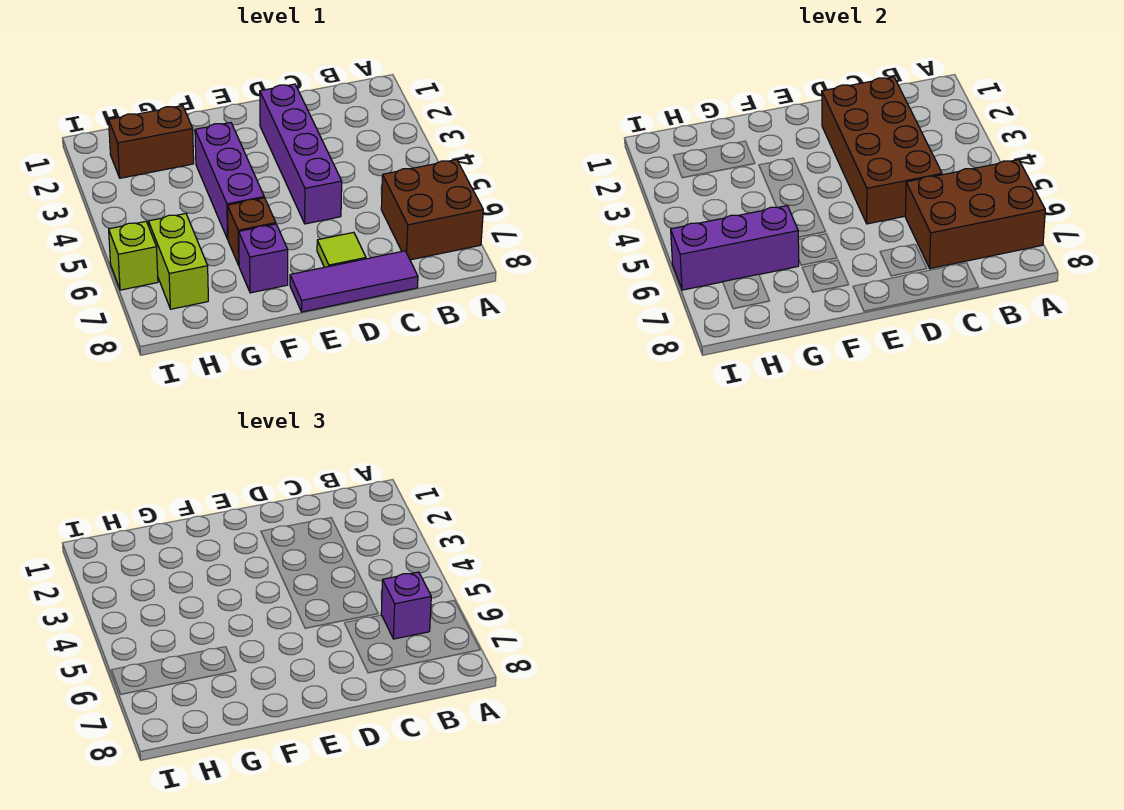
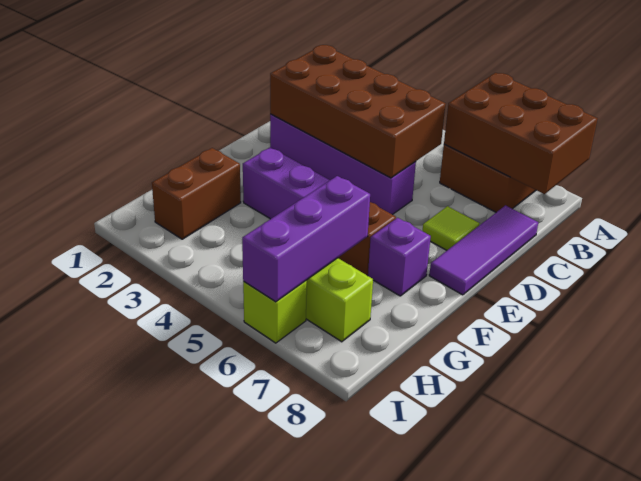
brown 2x3 brick [905,160,1045,269] -> brown 2x3 brick turned to [444,73,598,194]
purple 1x1 brick [381,572,431,639] -> none

